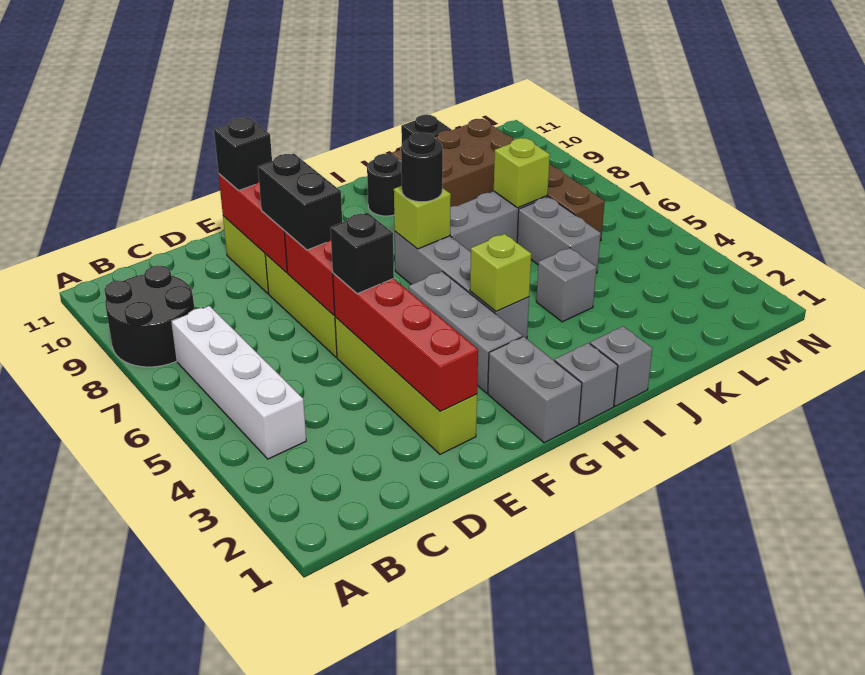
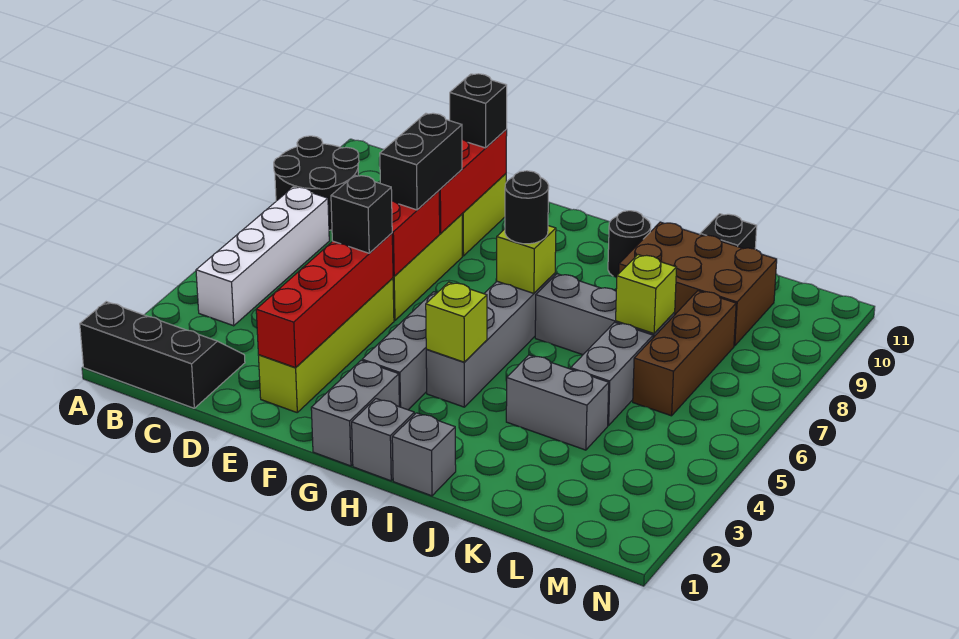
none -> black 2x3 slope [80,302,245,408]
grey 1x1 brick [536,248,596,322] -> grey 1x2 brick [506,355,609,450]

